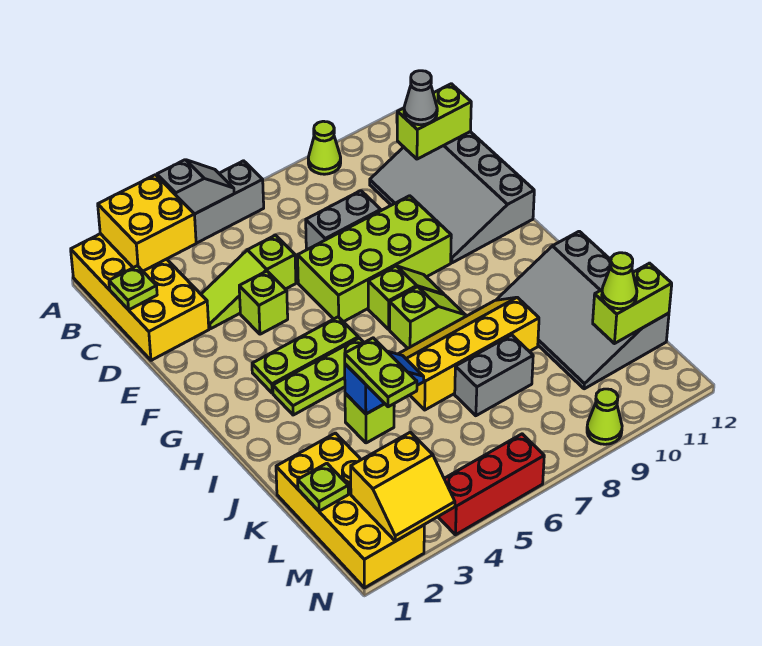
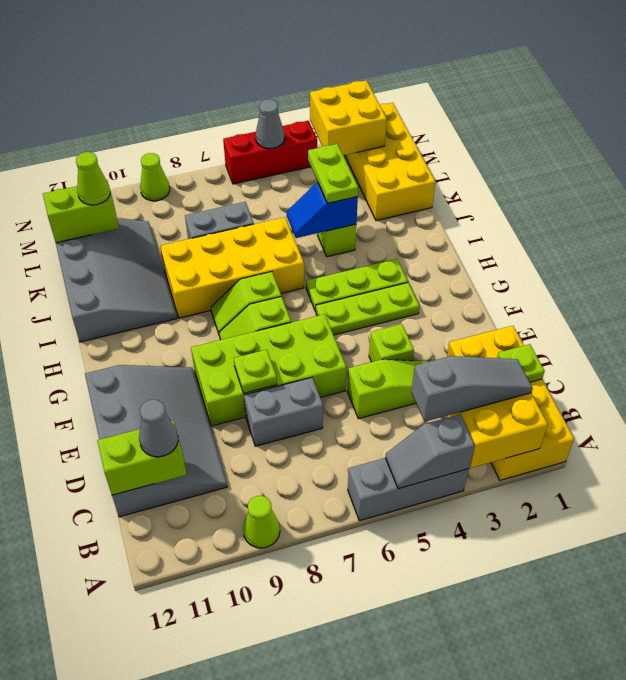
none -> grey 1x3 slope [411,356,533,422]
yellow 2x4 slope [399,297,539,410] -> yellow 2x4 brick [160,217,304,318]
lime 1x1 plate [298,463,348,511] -> lime 1x1 plate moved to [234,350,277,393]
yellow 2x2 slope [351,432,455,541] -> yellow 2x2 brick [310,80,387,155]
none -> grey 1x1 cone [256,99,285,149]

